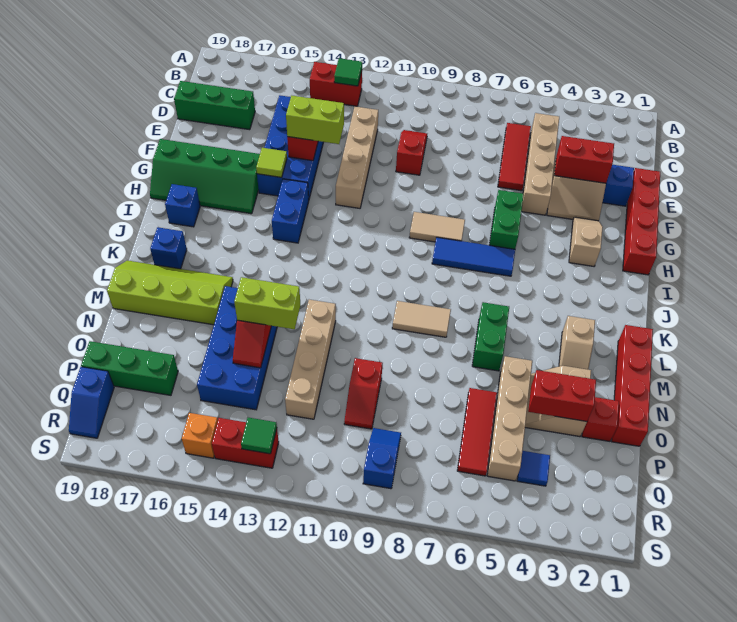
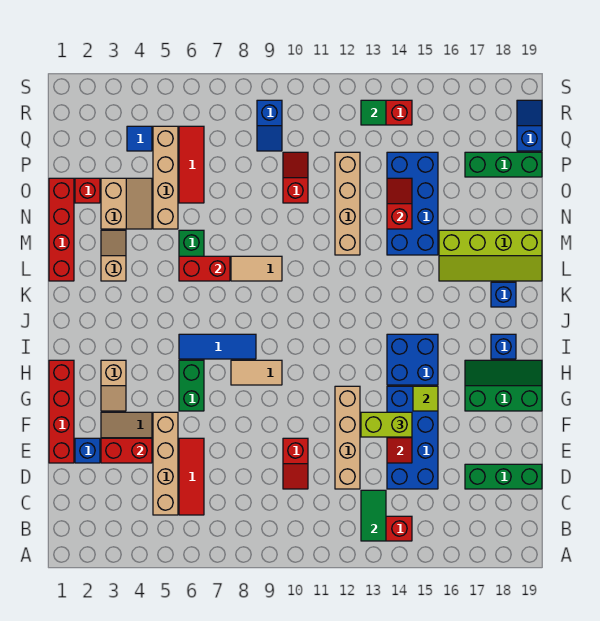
green 1x1 tile [334,58,362,86] -> green 1x2 tile [361,490,386,541]
green 2x4 slope [150,139,260,214] -> green 2x3 slope [465,360,542,411]
blue 1x2 brick [272,179,309,243] -> blue 2x2 brick [387,334,438,385]
lime 1x2 brick [234,277,300,329] -> none
red 1x2 brick [528,370,596,421] -> red 1x2 brick moved to [179,256,230,281]
orange 1x1 brick [182,413,218,458] -> none

